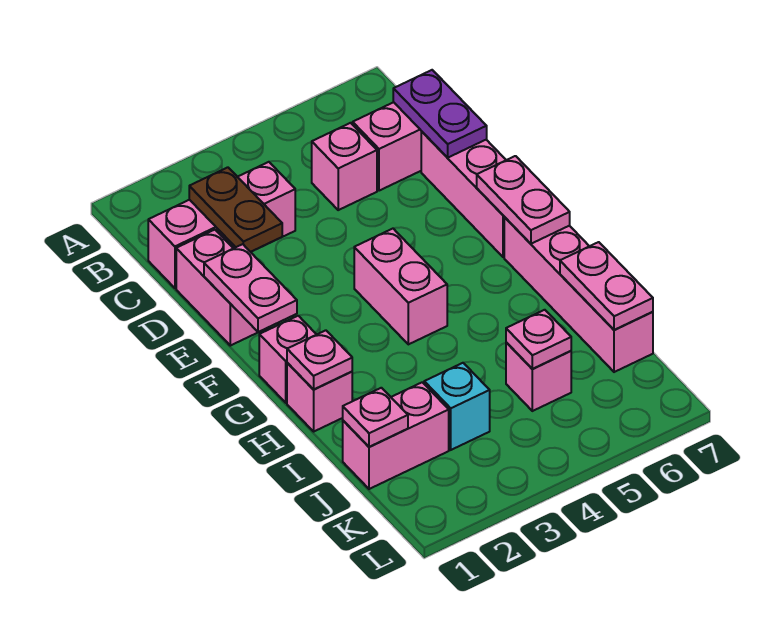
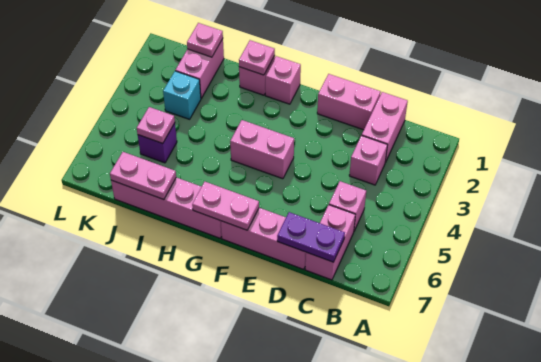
brown 1x2 plate [189,167,282,252] -> none
pink 1x2 plate [204,244,297,332] -> none
pink 1x1 brick [506,342,571,411] -> purple 1x1 brick [138,123,177,163]

